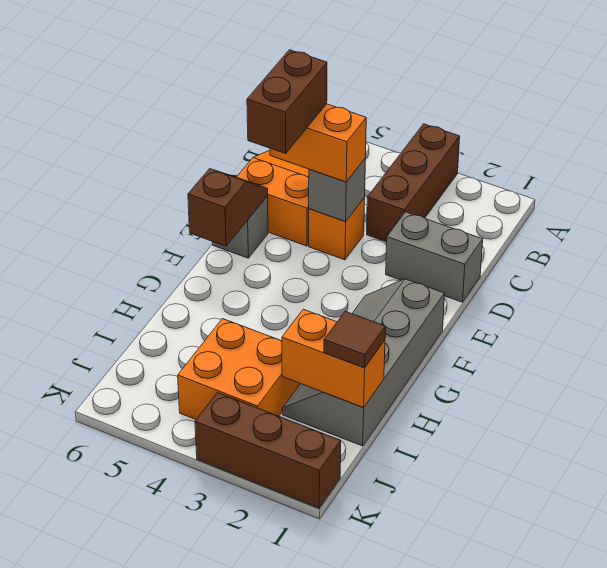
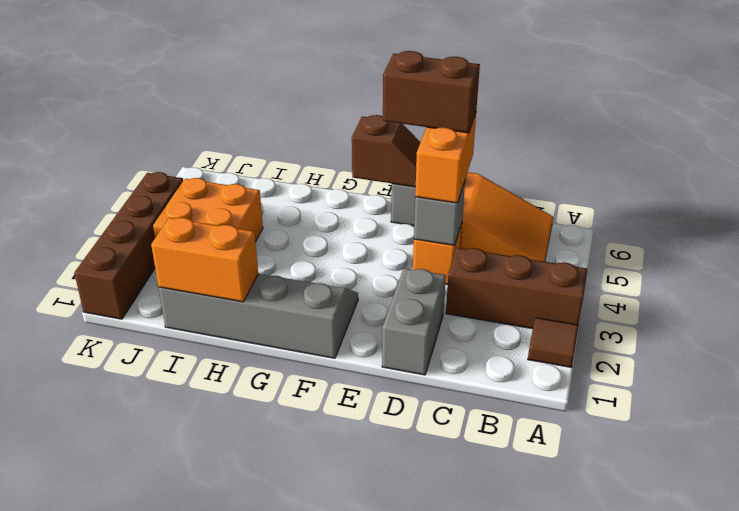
orange 1x2 brick [282,309,385,407] -> orange 1x2 brick turned to [151,218,258,302]
brown 1x1 tile [324,311,386,368] -> brown 1x1 tile moved to [528,318,578,368]
brown 1x3 brick [195,393,341,508] -> brown 1x4 brick [74,172,183,319]

